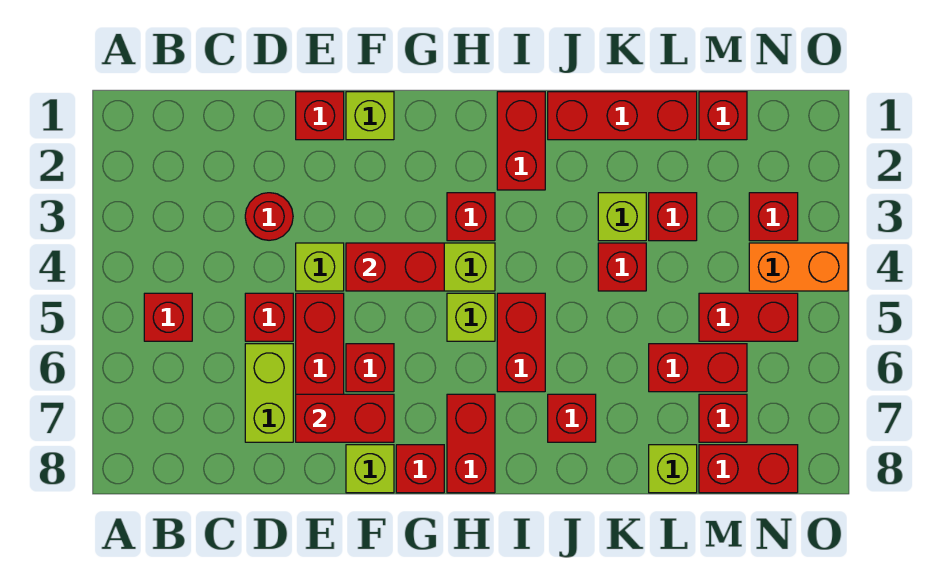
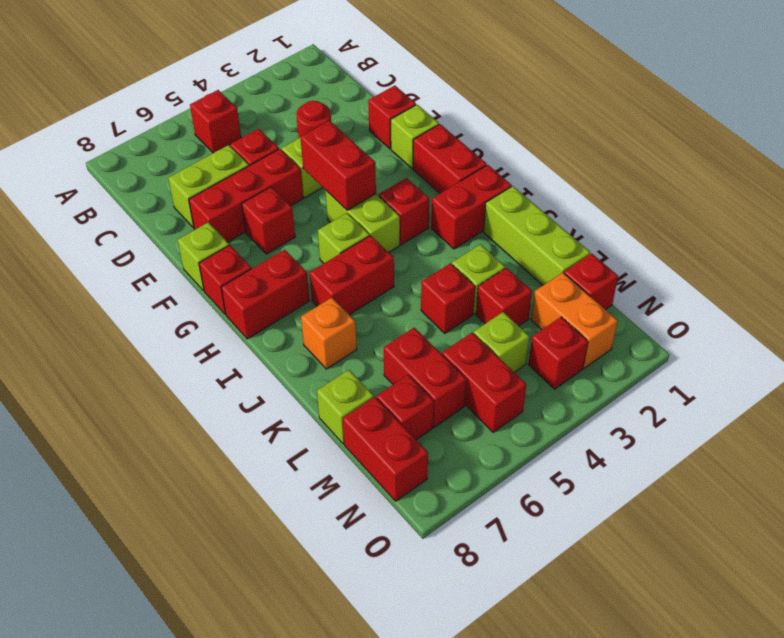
red 1x2 brick [296,394,394,442] -> red 1x2 brick moved to [413,124,487,193]
red 1x3 brick [548,92,697,140] -> lime 1x3 brick [484,186,590,285]
red 1x1 brick [548,394,596,442] -> orange 1x1 brick [301,298,357,369]
none -> lime 1x1 brick [474,312,529,372]
orange 1x2 brick [749,243,848,291] -> orange 1x2 brick moved to [531,273,618,368]

